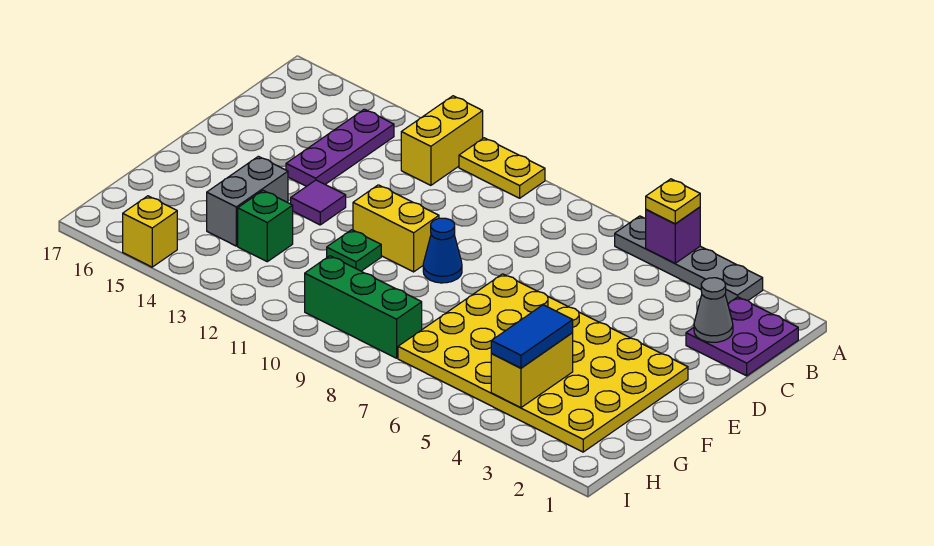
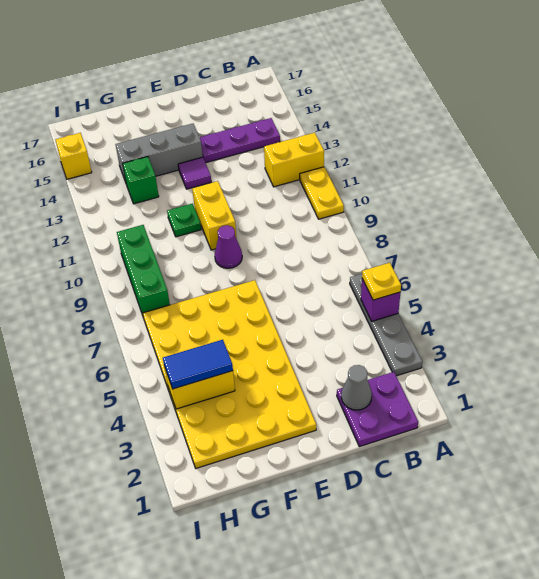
blue 1x1 cone [423,218,462,283] -> purple 1x1 cone [215,225,242,268]
grey 1x2 brick [207,156,288,246] -> grey 1x3 brick [115,124,203,182]

